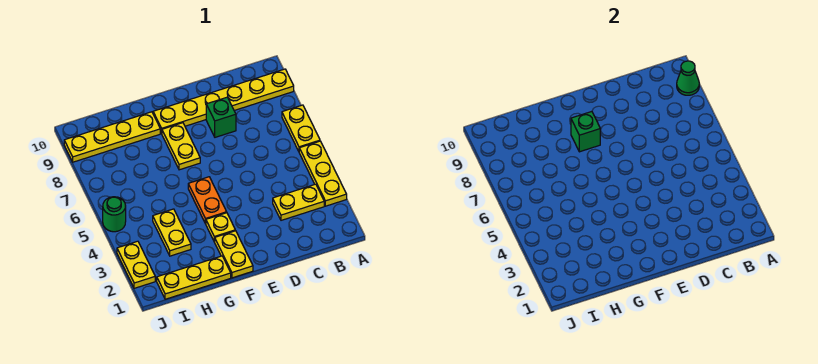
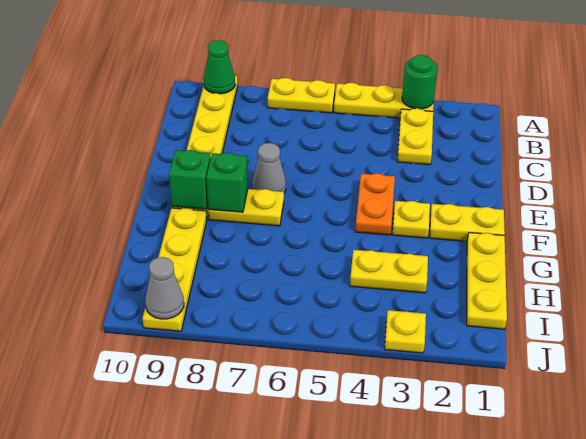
green 1x1 brick [206,97,236,137] -> green 1x1 brick moved to [169,150,211,209]
none -> grey 1x1 cone [252,143,286,193]
orange 1x2 plate [188,177,227,224] -> orange 1x2 plate turned to [355,173,395,235]
yellow 1x2 plate [117,241,155,288] -> yellow 1x1 plate [385,310,426,353]
green 1x1 round brick [103,197,126,232] -> green 1x1 round brick moved to [402,55,437,109]
none -> grey 1x1 cone [145,257,184,319]

